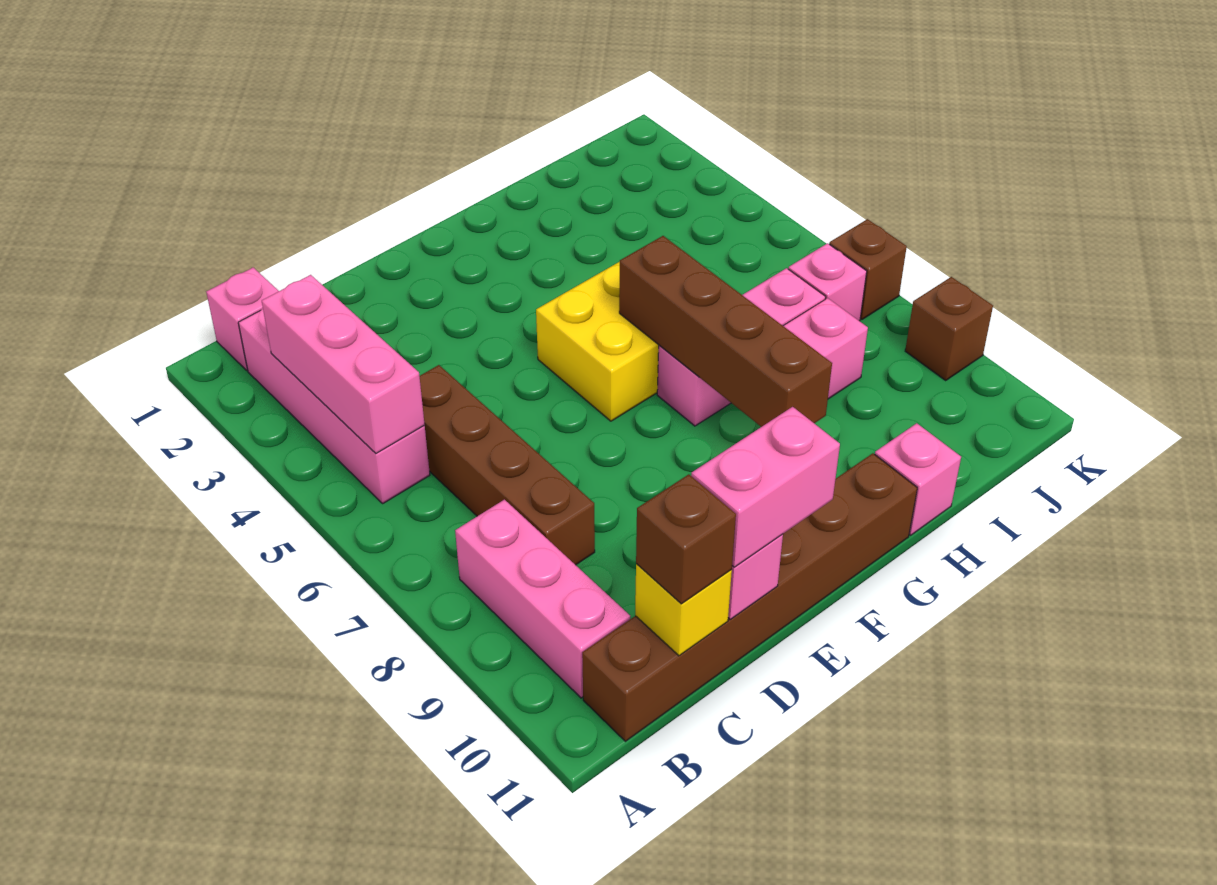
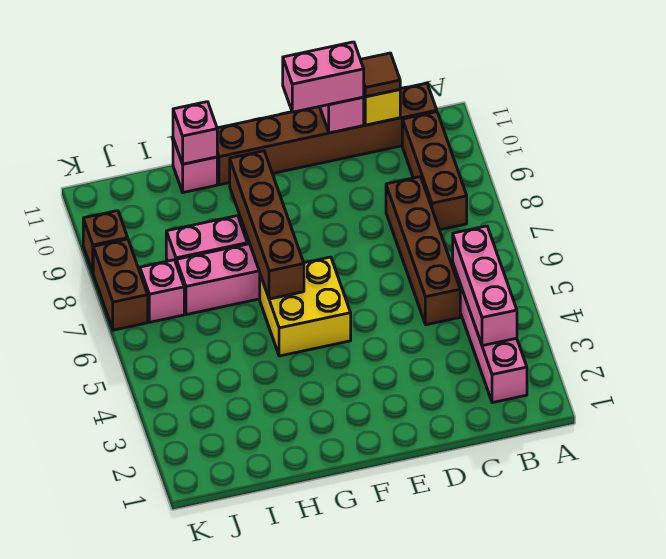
pink 1x1 brick [206,267,279,370] -> pink 1x1 brick moved to [173,102,217,164]
pink 1x3 brick [455,500,630,698] -> brown 1x3 brick [402,112,467,230]
brown 1x1 brick [636,474,736,604] -> brown 1x1 tile [360,53,400,97]
brown 1x1 brick [829,219,907,319] -> brown 1x2 brick [93,239,148,330]

